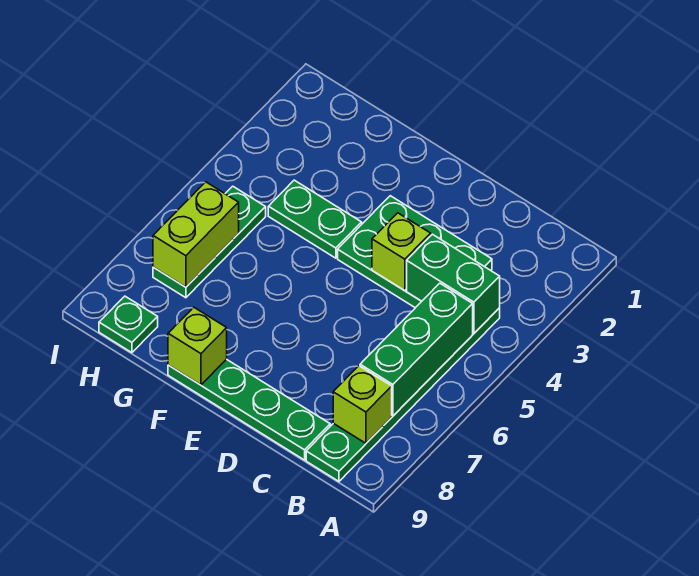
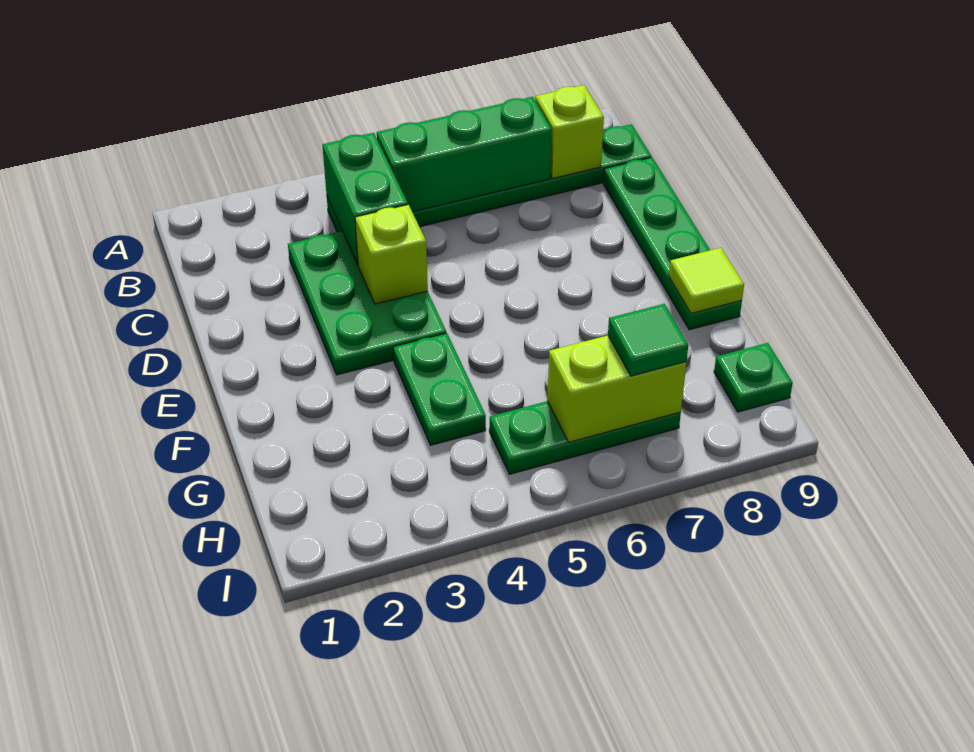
lime 1x1 brick [168,307,227,385] -> lime 1x1 tile [669,248,744,313]
none -> green 1x1 tile [608,304,688,376]

